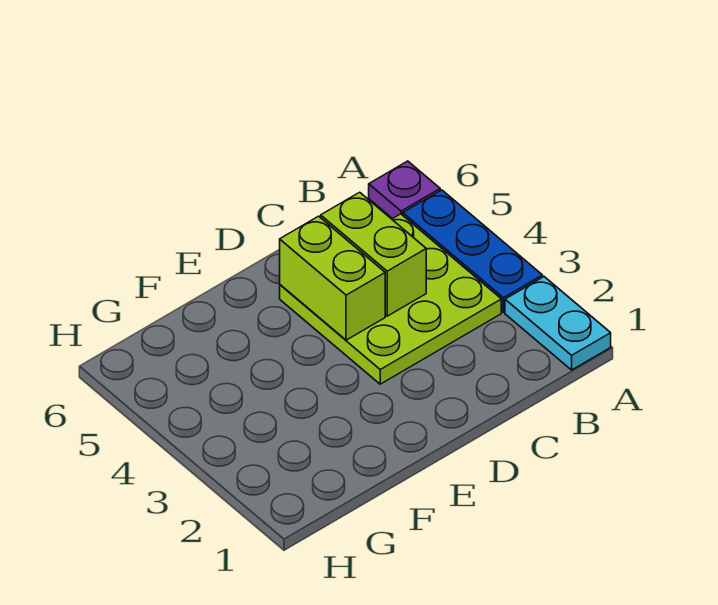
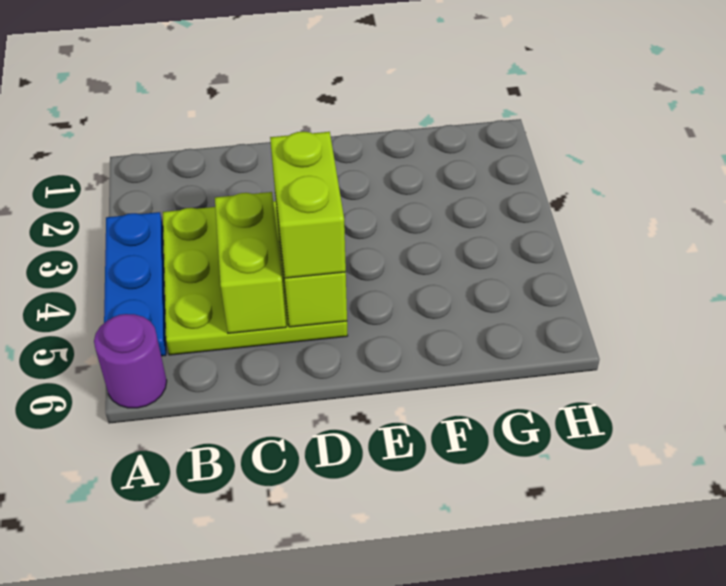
cyan 1x2 plate [505,277,611,370] -> none
purple 1x1 plate [369,161,440,219] -> purple 1x1 round brick [94,314,167,408]
none -> lime 1x2 brick [270,132,346,278]

